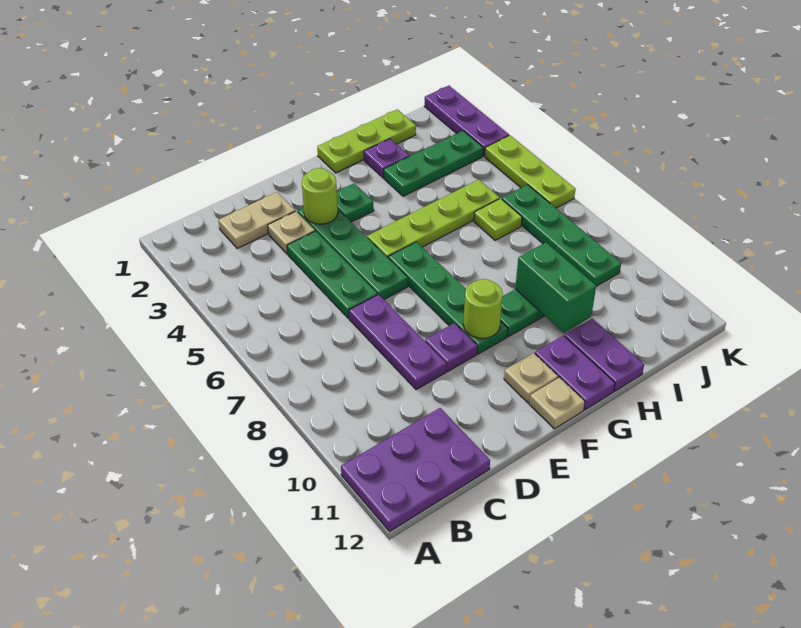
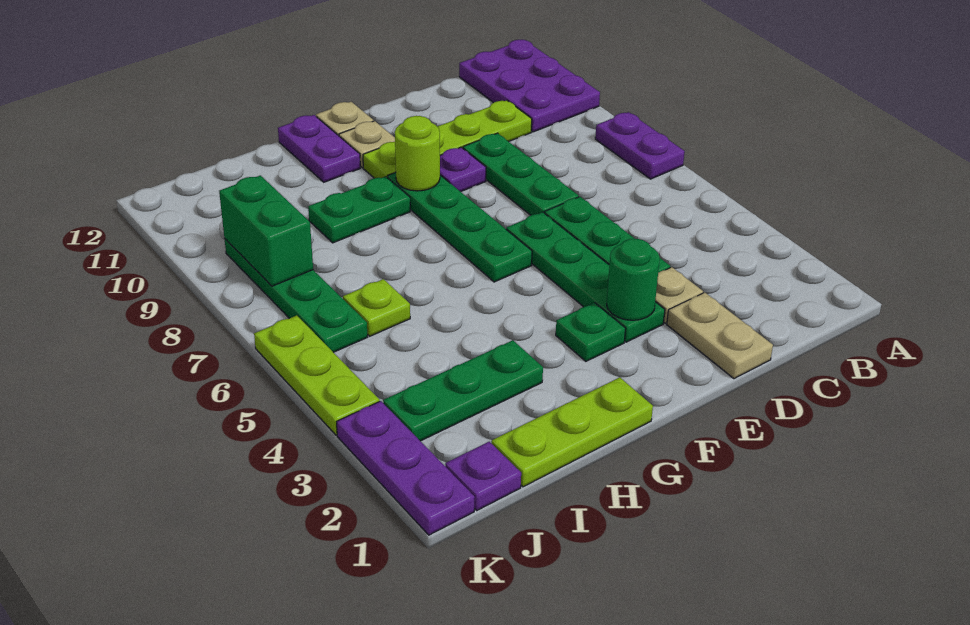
purple 2x3 plate [341,408,490,532] -> purple 2x3 plate turned to [459,40,600,132]
tan 1x2 plate [218,192,295,248] -> tan 1x2 plate turned to [667,293,773,379]
purple 1x3 plate [349,294,446,390] -> green 1x3 plate [463,133,579,215]
lime 1x1 round brick [302,168,338,224] -> green 1x1 round brick [607,239,660,320]
lime 1x4 plate [367,180,500,258] -> lime 1x4 plate moved to [363,100,532,178]
purple 1x1 plate [364,139,409,178] -> purple 1x1 plate moved to [445,442,521,510]
green 1x2 brick [515,242,596,333] -> green 1x2 brick moved to [219,175,313,286]
purple 1x2 plate [565,319,644,391] -> purple 1x2 plate moved to [595,112,685,179]

